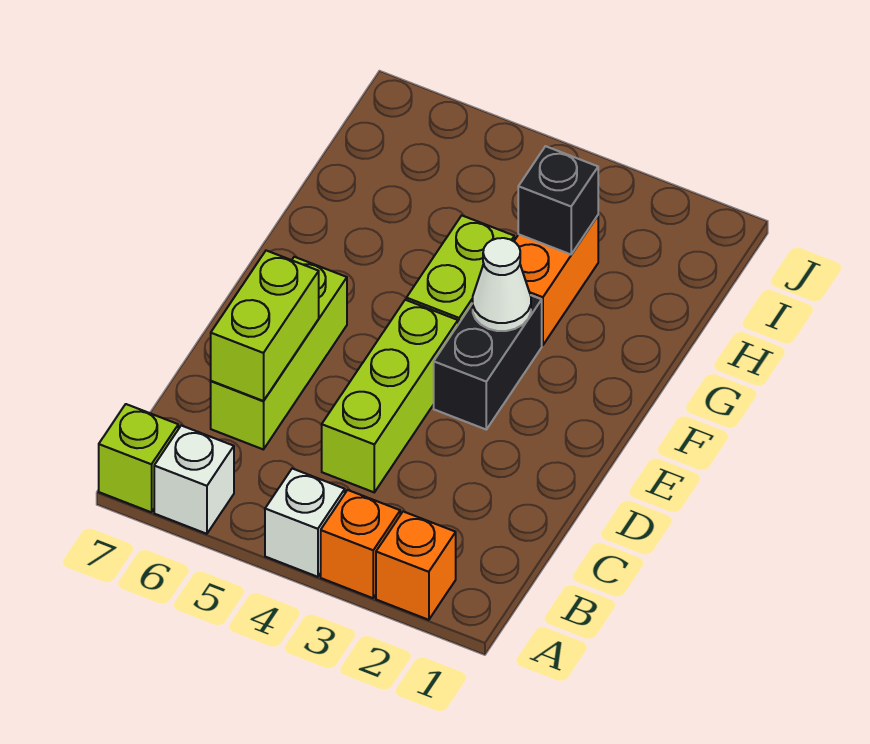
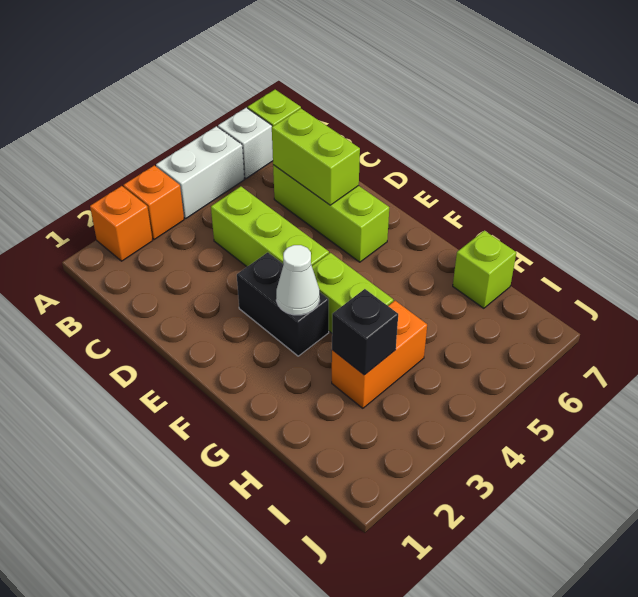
white 1x1 brick [265,469,345,577] -> white 1x2 brick [156,126,244,219]
orange 1x2 brick [514,216,598,345] -> orange 1x2 brick turned to [332,301,427,408]
none -> lime 1x1 brick [453,231,516,308]

